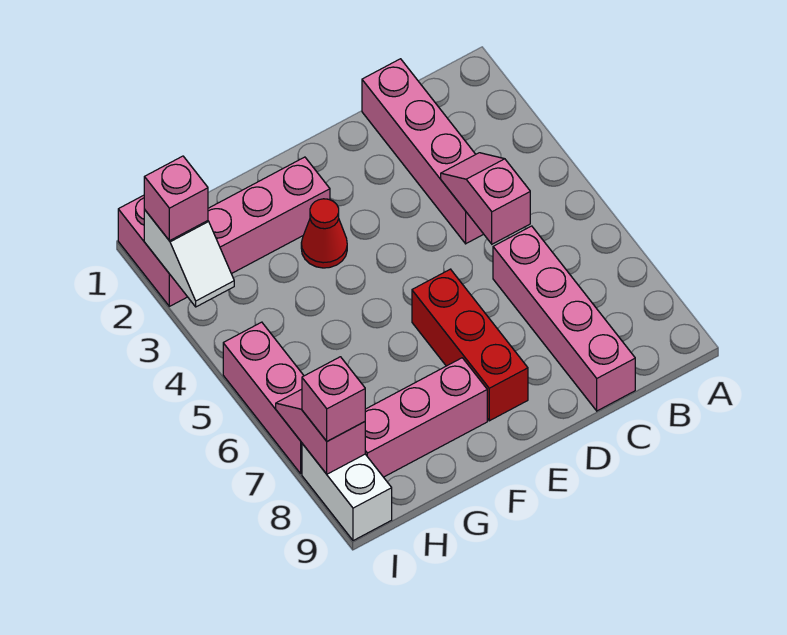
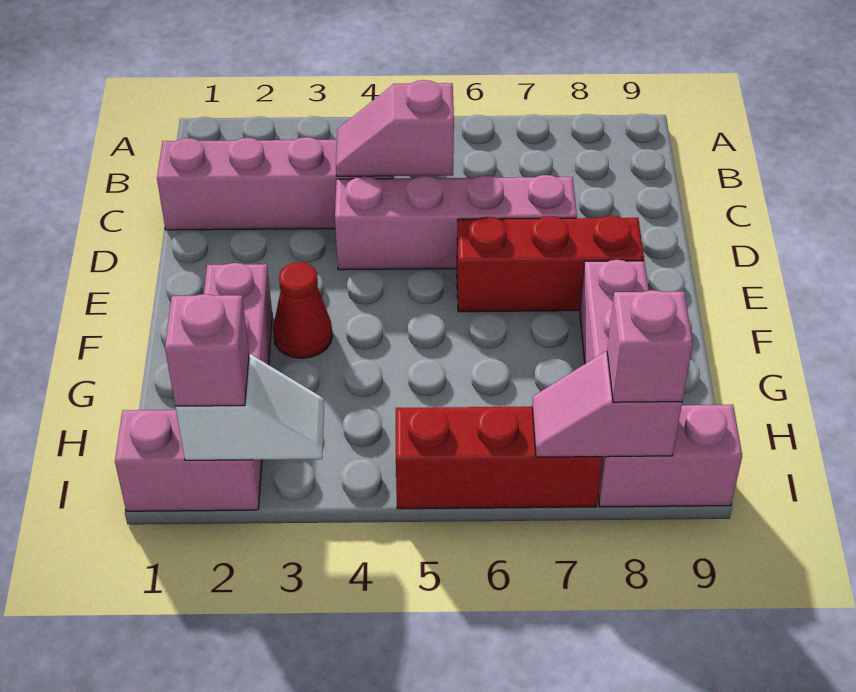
pink 1x4 brick [493,226,635,411] -> pink 1x4 brick moved to [335,175,577,270]
pink 1x3 brick [223,322,304,473] -> red 1x3 brick [396,407,603,509]
white 1x2 brick [302,444,392,541] -> pink 1x2 brick [598,405,742,507]

